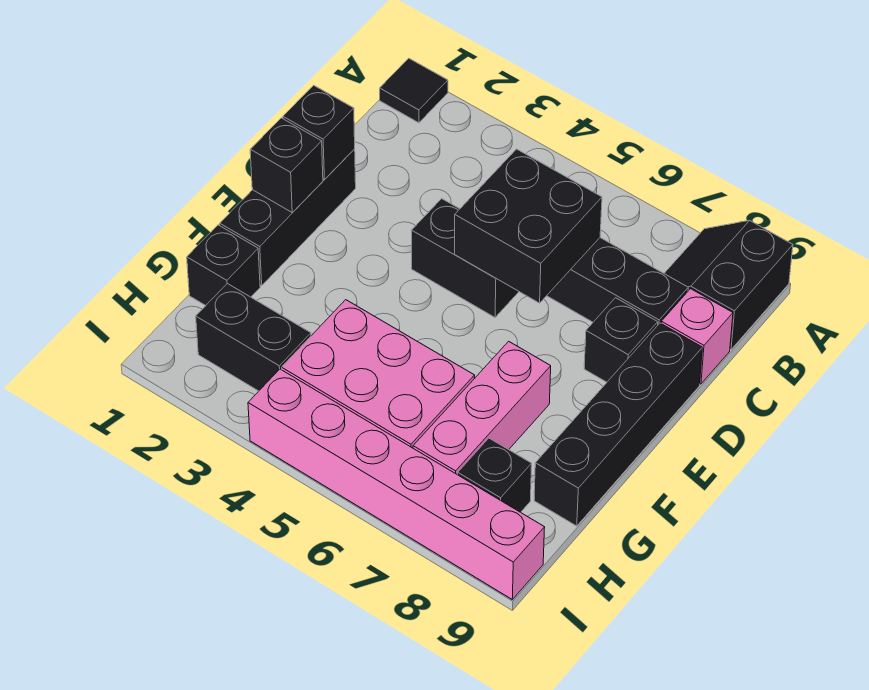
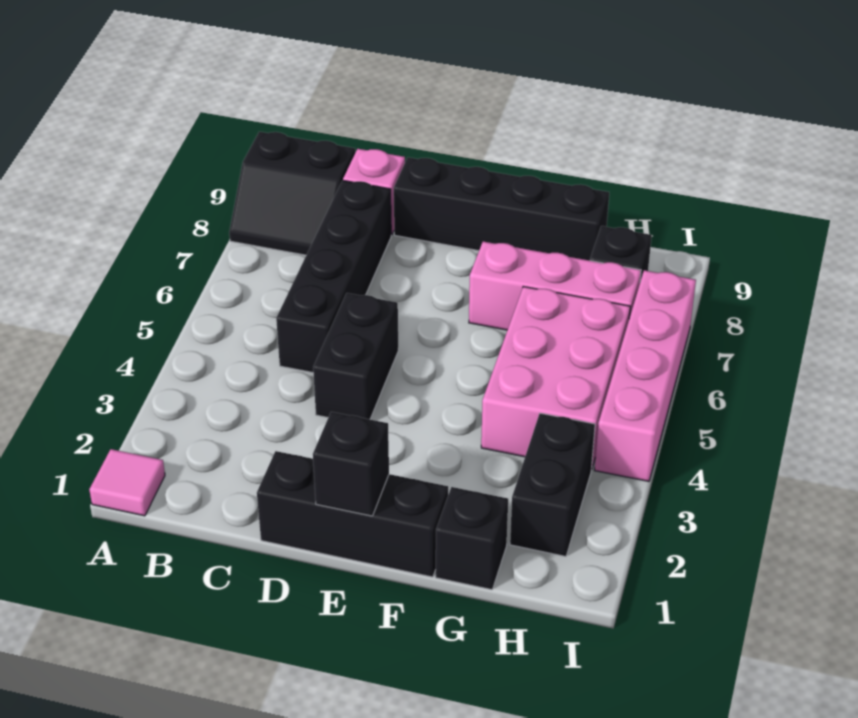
black 1x1 tile [380,58,448,123] -> pink 1x1 tile [89,449,165,516]
black 2x2 brick [455,149,602,303] -> none
black 1x1 brick [283,85,355,180] -> none
black 1x1 brick [584,298,658,382] -> none
pink 1x6 brick [248,369,545,599] -> pink 1x4 brick [595,270,696,481]

